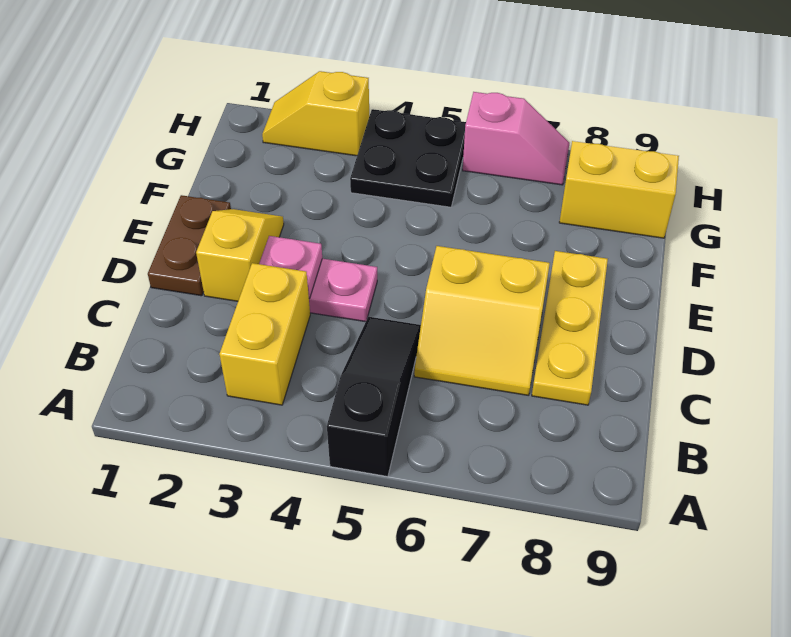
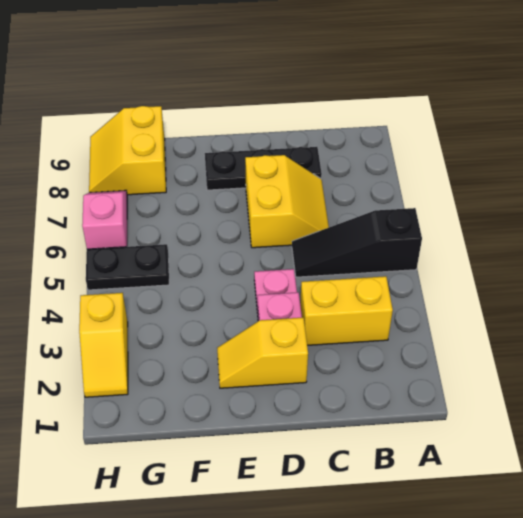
yellow 1x3 plate [532,251,608,405] -> black 1x3 plate [205,147,322,190]
brown 1x2 plate [148,195,231,296] -> none
black 2x2 plate [350,109,466,207] -> black 1x2 plate [86,244,169,290]

